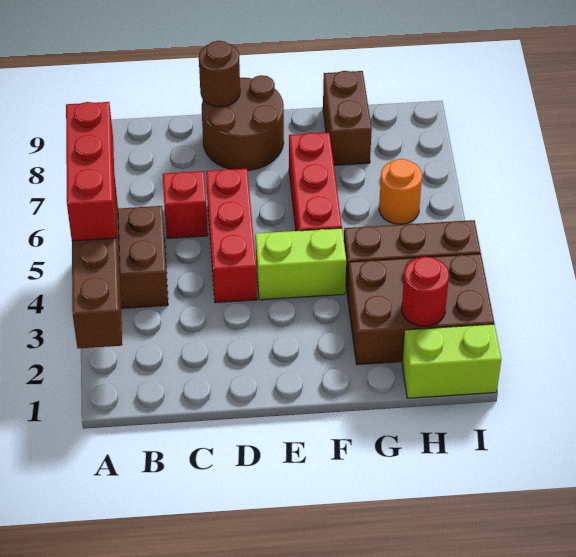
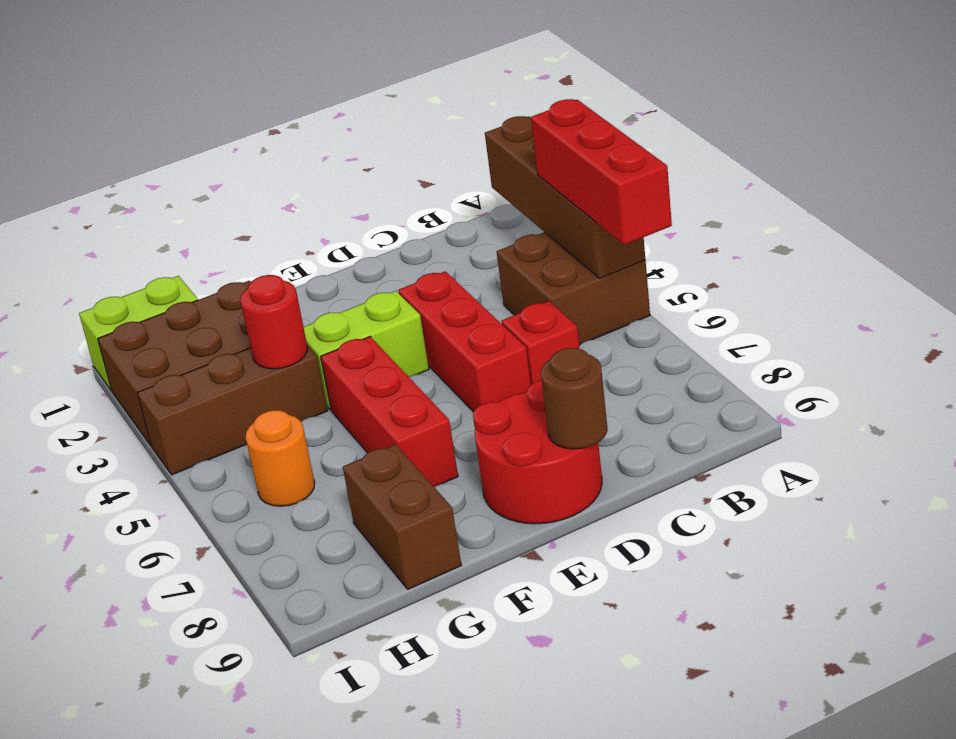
brown 2x2 round brick [202,75,284,170] -> red 2x2 round brick [473,380,602,524]
red 1x1 round brick [402,257,449,326] -> red 1x1 round brick moved to [240,275,307,369]

